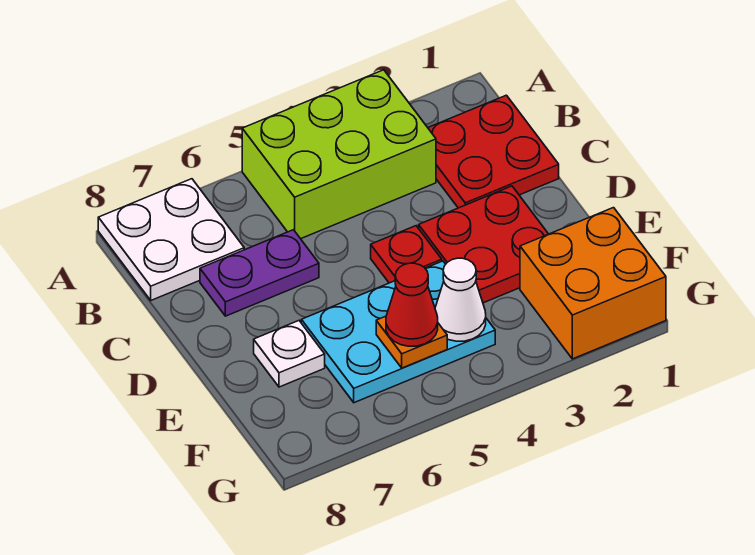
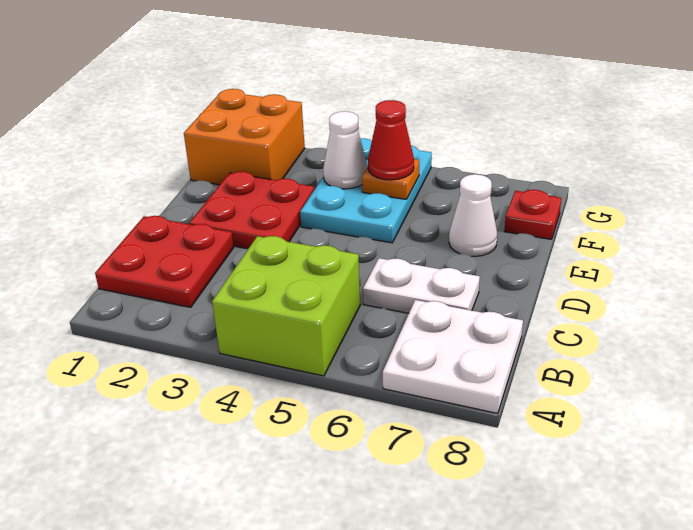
lime 2x3 brick [242,70,436,239] -> lime 2x2 brick [212,236,360,376]
purple 1x2 plate [200,230,319,316] -> white 1x2 plate [363,258,480,313]
red 1x1 plate [371,226,442,283] -> red 1x1 plate moved to [504,190,561,239]
cyan 2x3 plate [301,261,495,403] -> cyan 2x3 plate turned to [300,138,432,243]
white 1x1 plate [254,321,325,387] -> white 1x1 cone [449,174,497,256]

